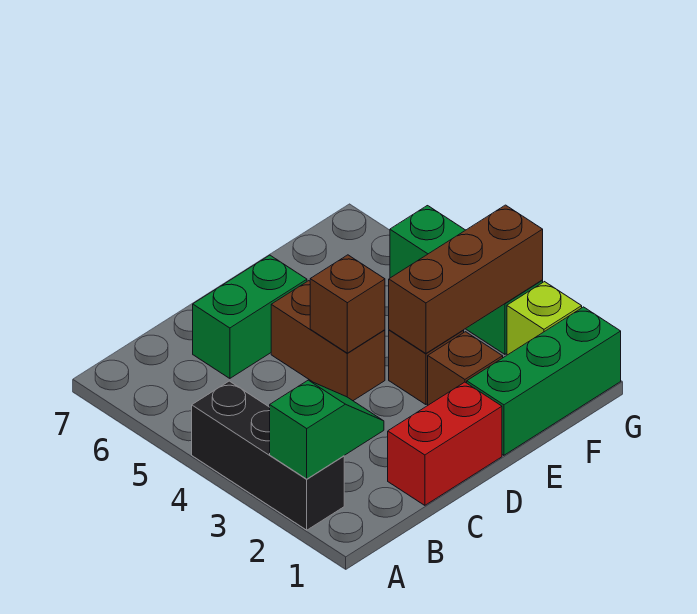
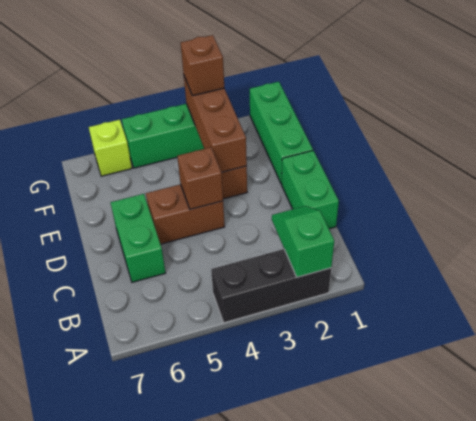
red 1x2 brick [388,382,502,505] -> green 1x2 brick [282,151,339,229]
brown 1x1 brick [428,332,503,405] -> brown 1x1 brick moved to [181,35,224,96]
lime 1x1 brick [507,282,582,355] -> lime 1x1 brick moved to [89,120,132,176]

